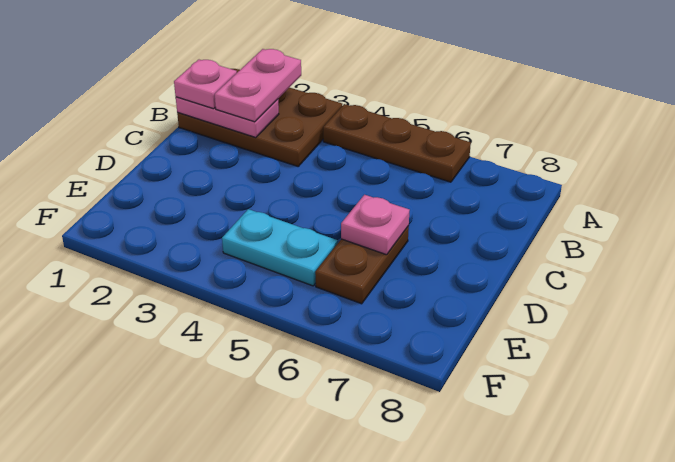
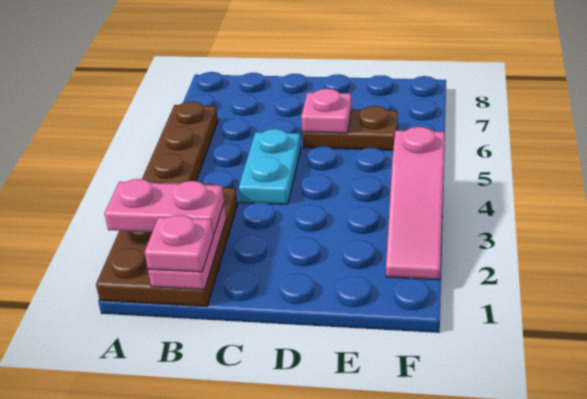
cyan 1x2 plate [222,209,338,286] -> cyan 1x2 plate moved to [239,129,301,204]
none -> pink 1x3 slope [386,127,445,280]

